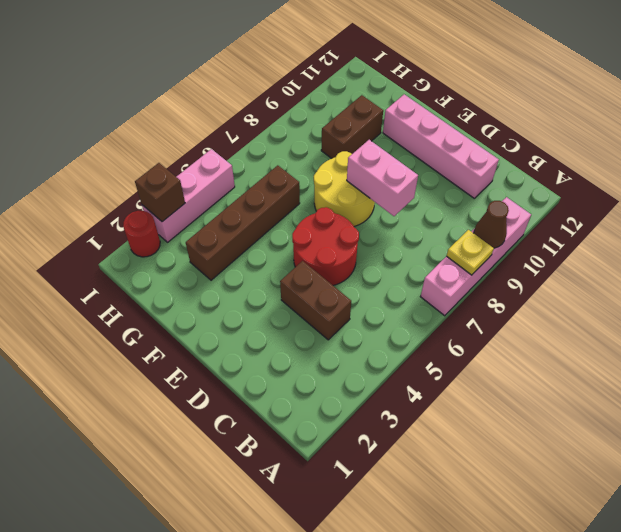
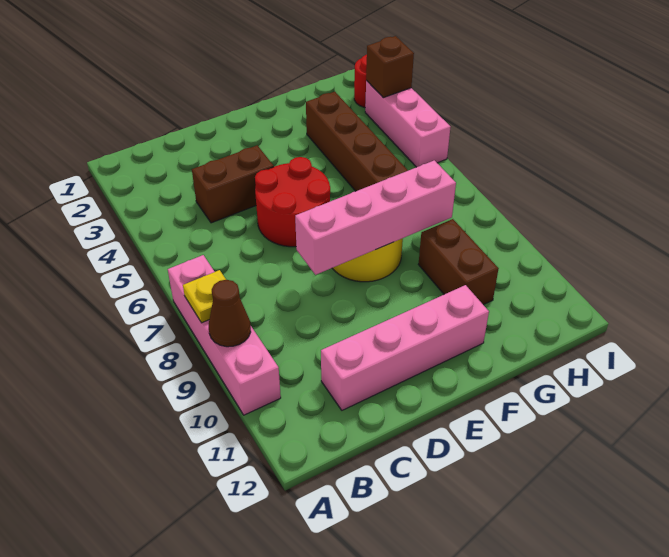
pink 1x2 brick [347,140,418,216] -> pink 1x4 brick [295,160,456,275]

